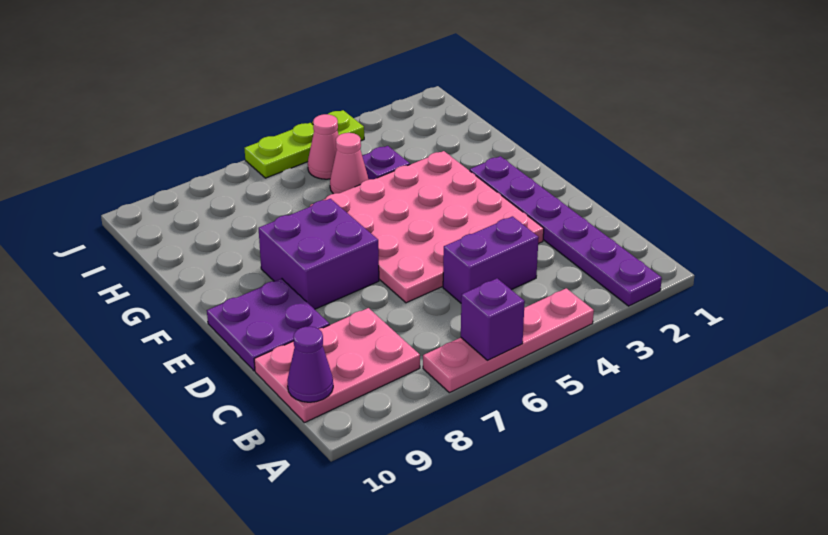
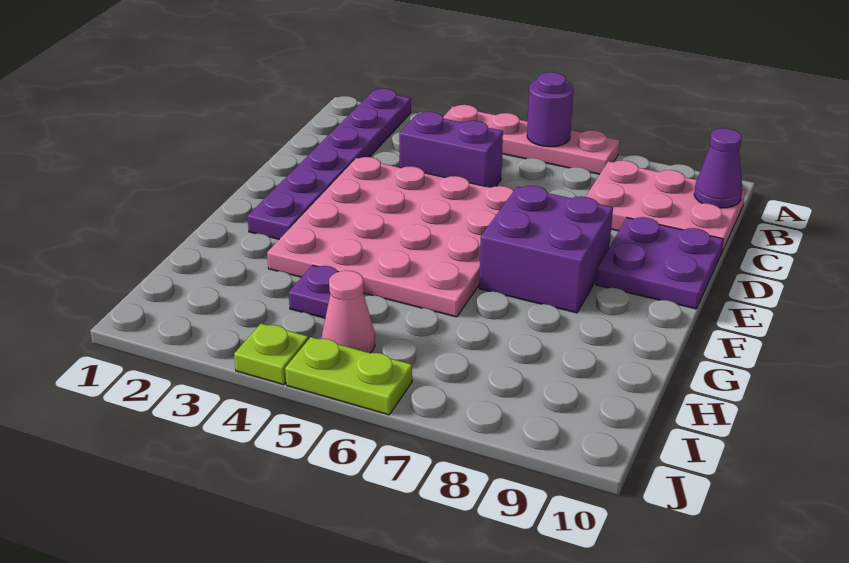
purple 1x1 brick [461,278,525,360] -> purple 1x1 round brick [527,72,574,147]
pink 1x1 cone [330,133,369,194] -> none

